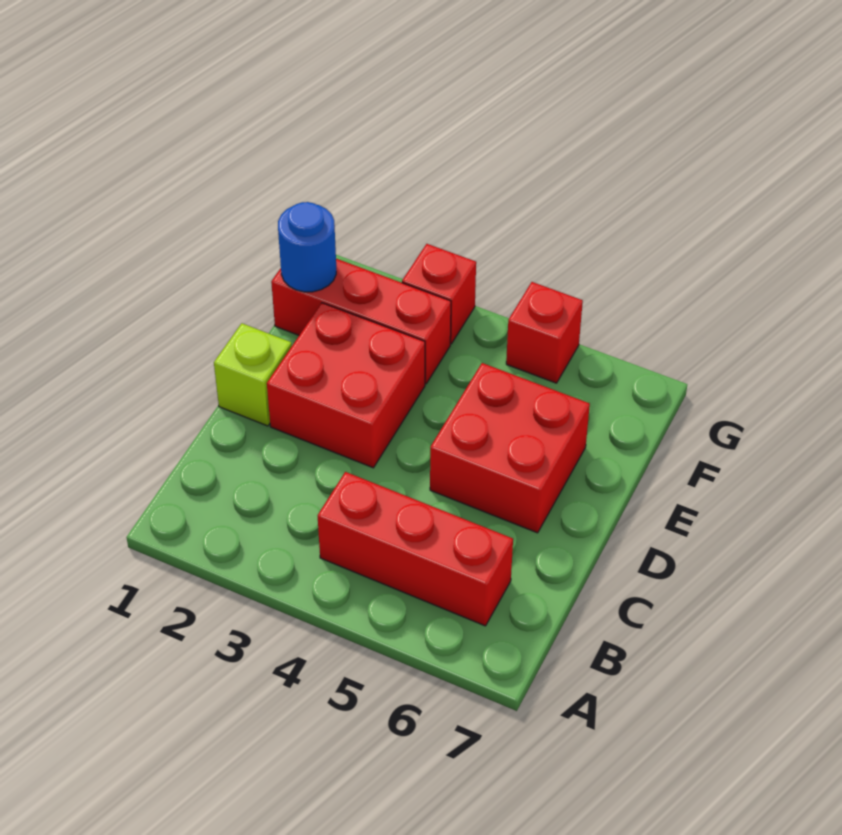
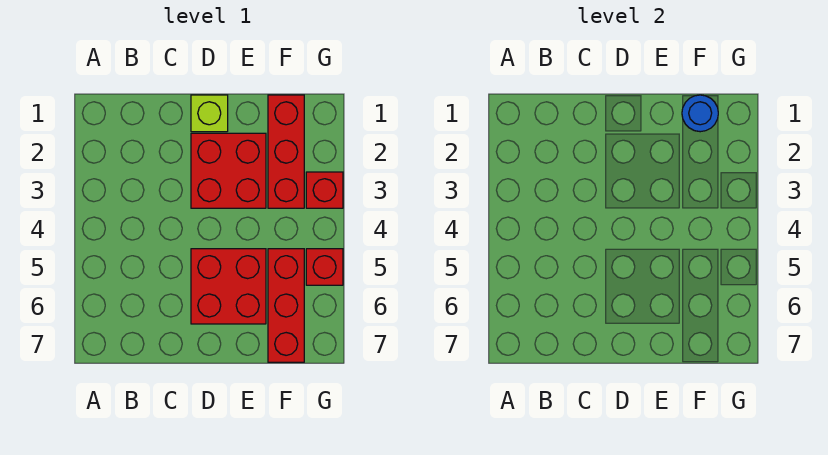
red 1x3 brick [318,472,513,626] -> red 1x3 brick moved to [268,249,304,362]

